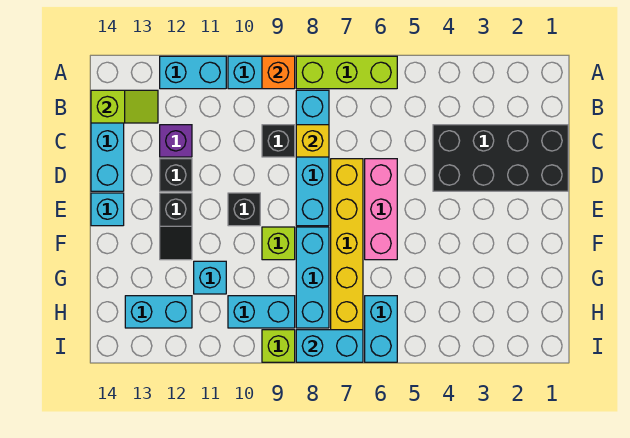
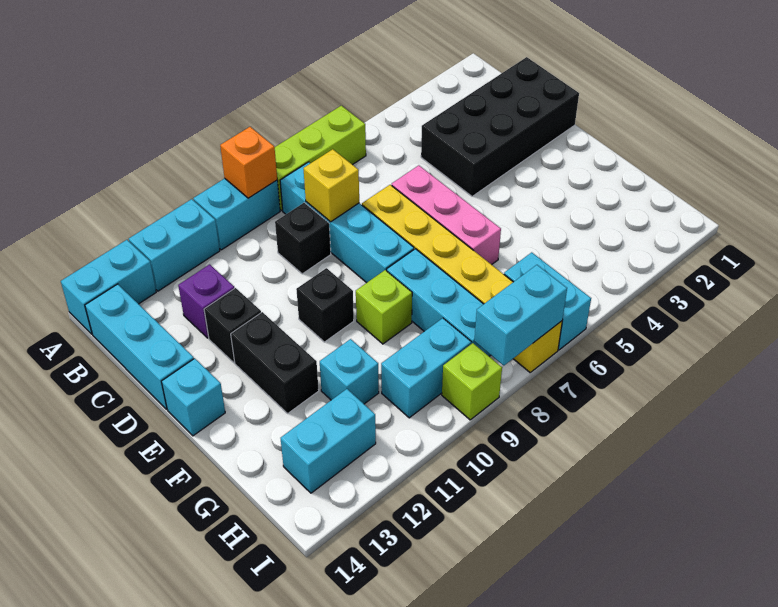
none -> cyan 1x2 brick [61,240,156,334]
lime 1x2 slope [91,90,158,123] -> none
black 1x2 slope [160,193,192,260] -> black 1x2 brick [231,312,319,413]

